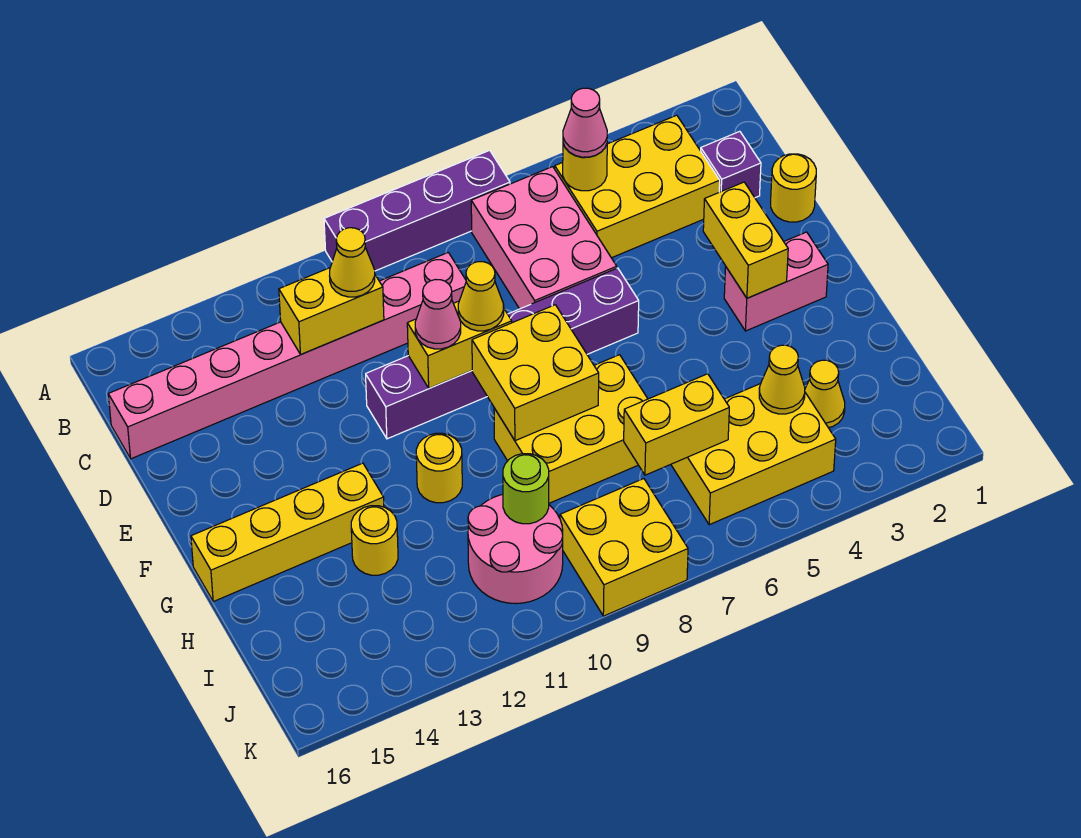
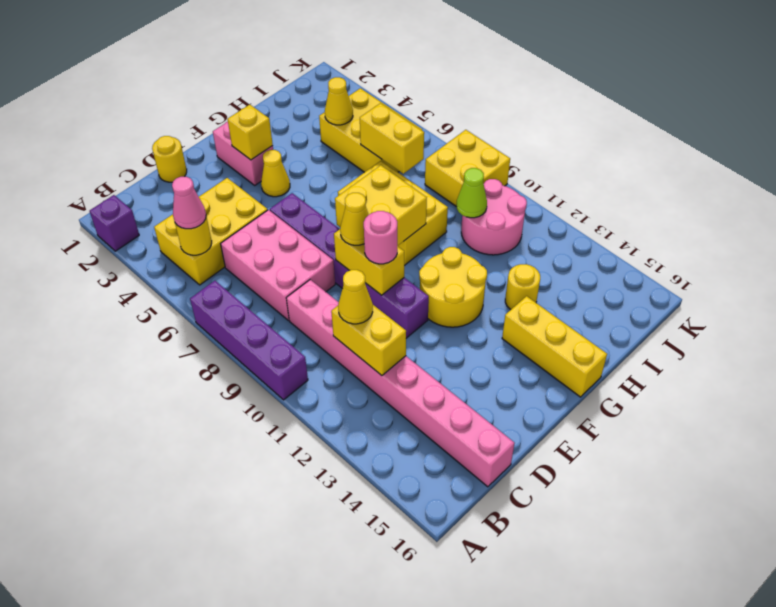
yellow 2x3 brick [555,115,720,258] -> yellow 2x3 brick turned to [154,178,268,285]
pink 2x3 brick [471,167,617,309] -> pink 2x3 brick turned to [221,210,335,321]
purple 1x1 brick [701,131,761,198] -> purple 1x1 brick moved to [90,195,139,251]
yellow 1x2 brick [703,182,788,298] -> yellow 1x1 brick [227,105,273,160]
pink 1x1 cone [415,280,461,349] -> pink 1x1 round brick [364,211,397,264]
yellow 1x1 round brick [416,433,462,503] -> yellow 2x2 round brick [419,247,487,327]
yellow 1x4 brick [191,463,384,601] -> yellow 1x3 brick [502,296,607,397]
yellow 1x1 cone [805,360,845,428] -> yellow 1x1 cone moved to [261,150,290,197]
lime 1x1 round brick [503,454,549,524] -> lime 1x1 cone [456,168,487,218]

